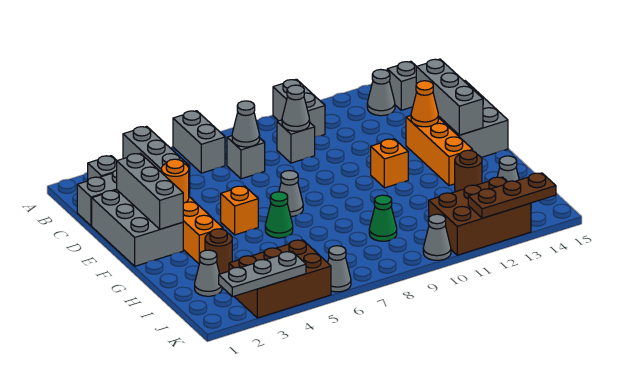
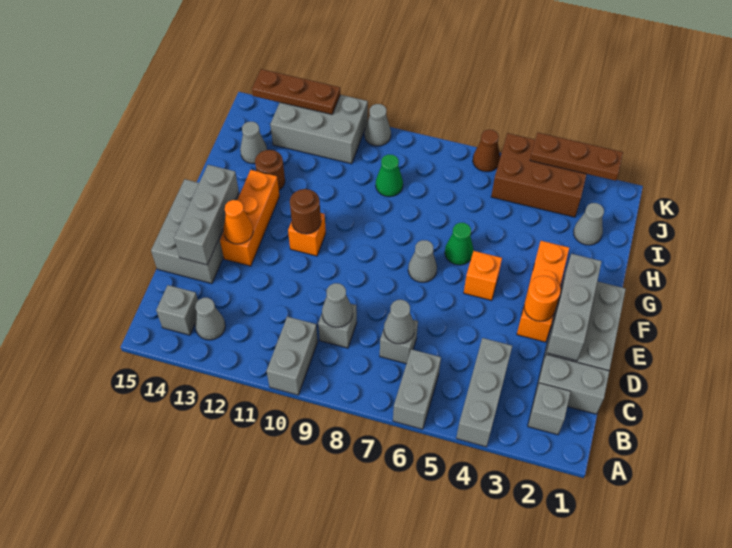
brown 1x1 round brick [205,229,232,274] -> brown 1x1 round brick moved to [290,189,321,234]
brown 2x3 brick [429,177,531,255] -> grey 2x3 brick [270,95,368,164]
grey 1x3 plate [219,252,306,297] -> brown 1x3 plate [530,133,623,181]
grey 1x1 cone [327,246,351,292] -> brown 1x1 cone [473,130,500,172]

